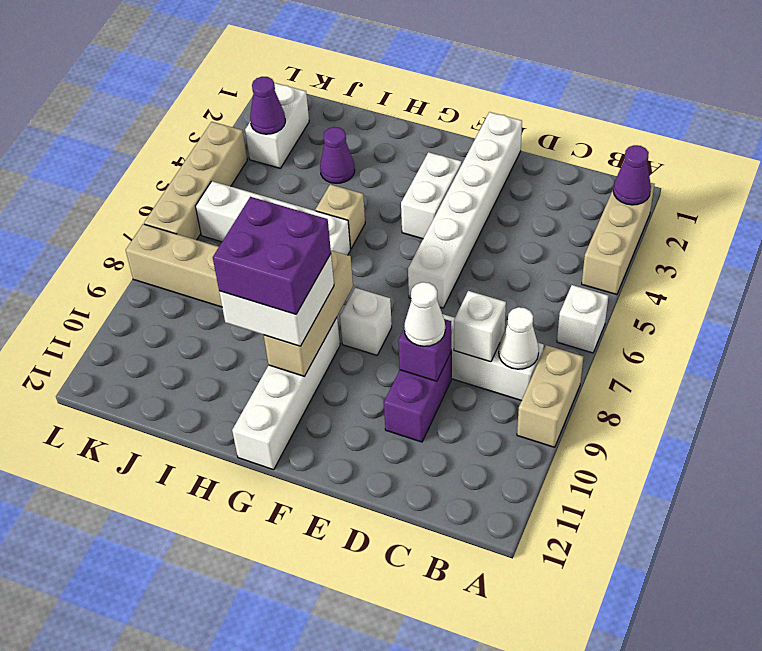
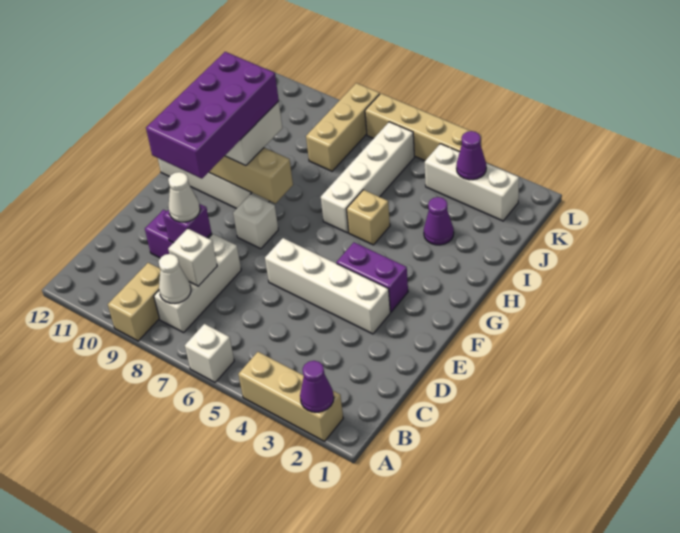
tan 1x2 brick [517,345,583,447] -> tan 1x2 brick turned to [108,263,160,341]
white 1x6 brick [408,112,522,308] -> white 1x4 brick [265,238,390,334]
white 1x2 brick [401,152,462,239] -> purple 1x2 brick [336,242,408,312]
purple 2x2 brick [213,197,331,314] -> purple 2x4 brick [146,52,279,179]
white 1x2 brick [245,83,309,168] -> white 1x3 brick [425,144,519,221]

